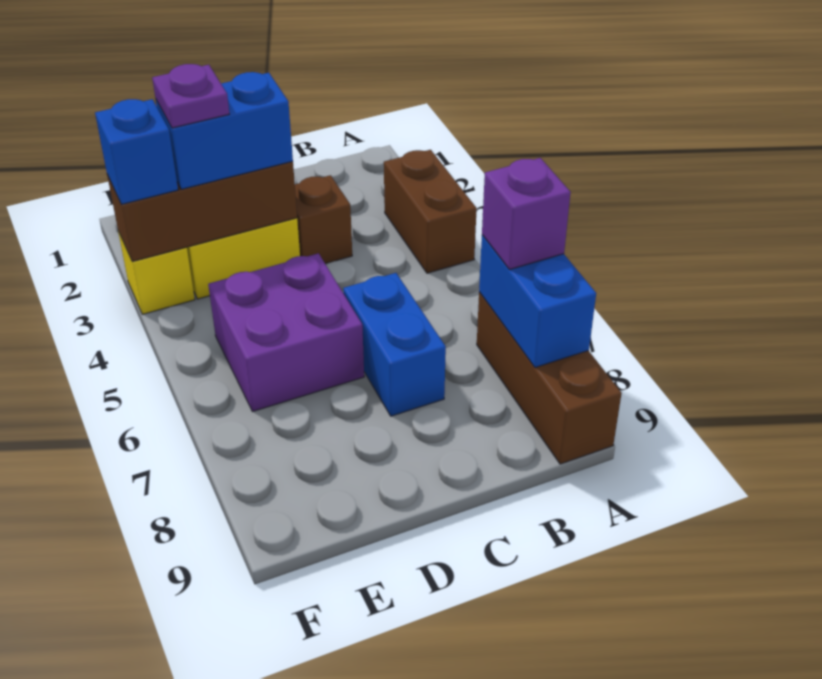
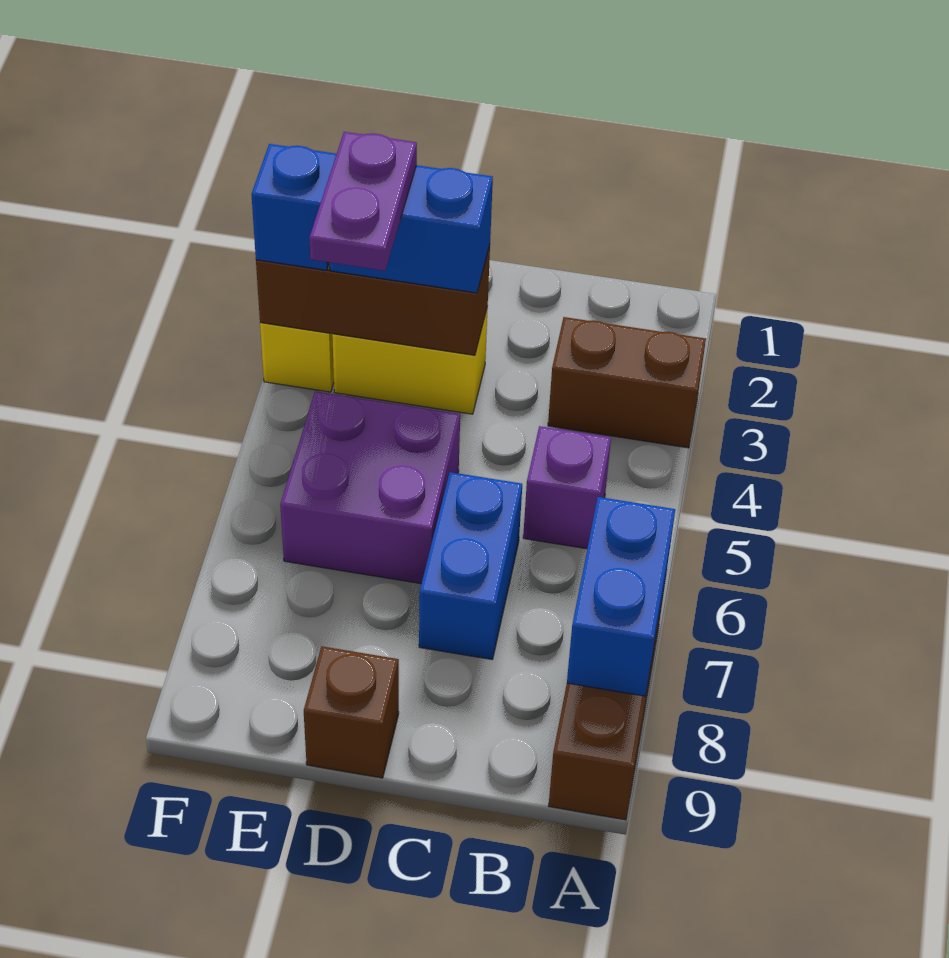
brown 1x2 brick [384,150,477,273] -> brown 1x2 brick turned to [548,317,706,448]
purple 1x1 brick [482,158,571,270] -> purple 1x1 brick moved to [523,426,611,549]
brown 1x1 brick [295,175,352,264] -> brown 1x1 brick moved to [304,646,399,778]
purple 1x1 plate [152,64,229,128] -> purple 1x2 plate [309,132,417,271]

